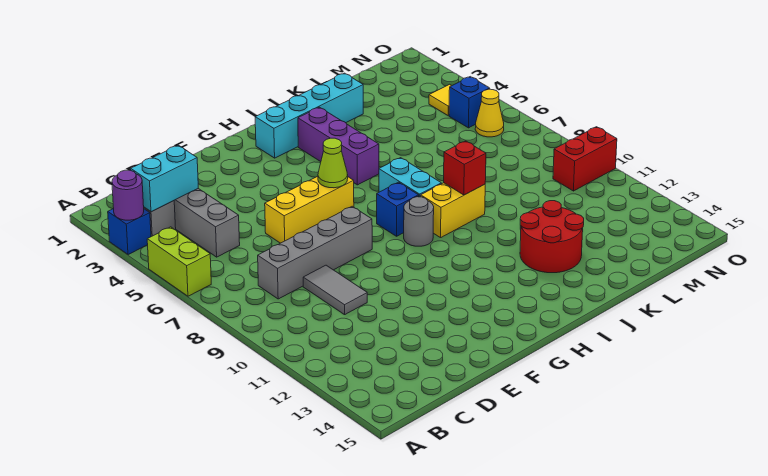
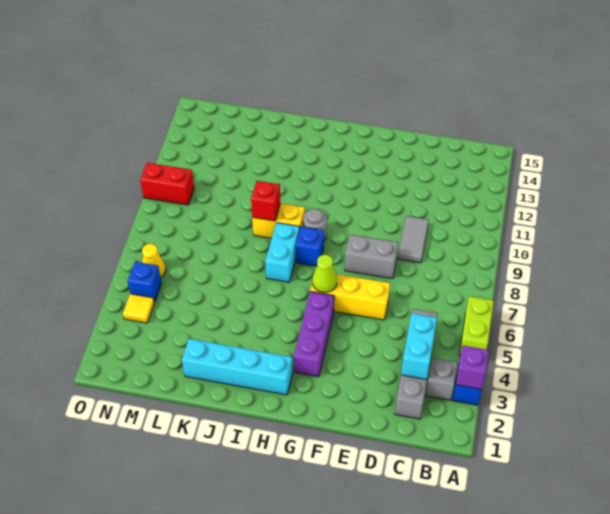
purple 1x1 round brick [112,170,144,220] -> purple 1x1 brick [456,346,489,389]
cyan 1x2 brick [131,145,198,212] -> cyan 1x2 brick turned to [401,313,437,380]
grey 1x4 brick [258,206,372,299] -> grey 1x2 brick [345,235,398,279]
purple 1x3 brick [298,107,379,185] -> purple 1x3 brick moved to [294,291,334,377]
red 2x2 round brick [520,201,584,273] -> none

